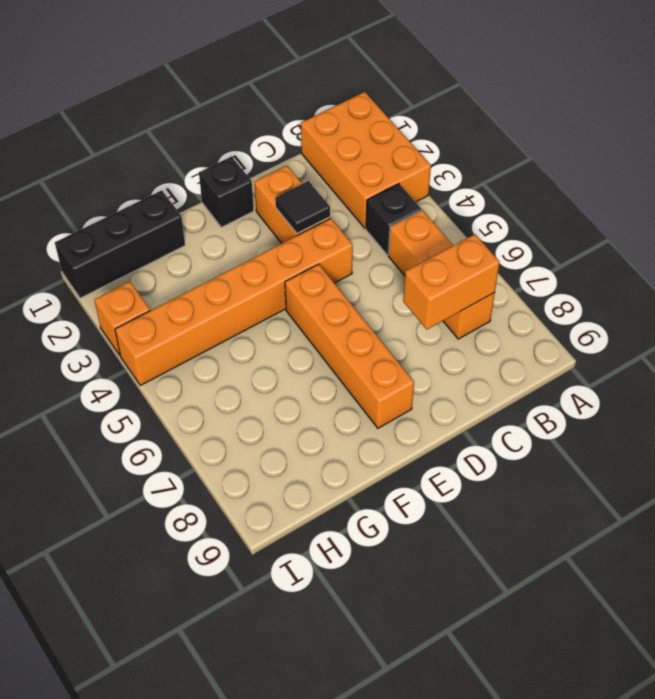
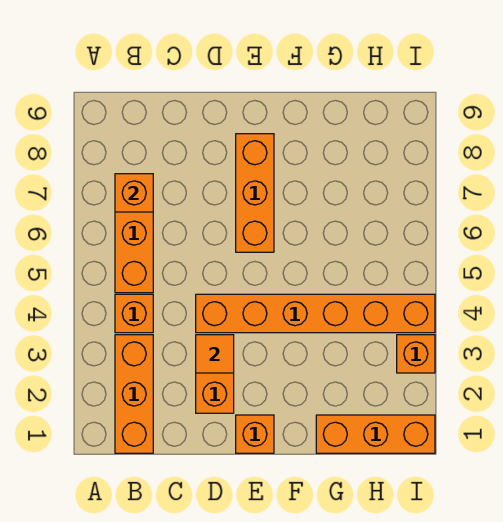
orange 2x3 brick [301,92,431,228] -> orange 1x3 brick [115,335,153,453]
black 1x1 brick [366,184,421,255] -> orange 1x1 brick [115,294,153,333]
orange 1x2 brick [403,234,500,329] -> orange 1x1 brick [115,174,153,212]
black 1x1 tile [275,181,330,233] -> orange 1x1 tile [196,335,234,373]
black 1x1 brick [199,156,254,227] -> orange 1x1 brick [236,415,274,453]
orange 1x4 brick [285,264,414,428] -> orange 1x3 brick [236,134,274,252]
black 1x3 brick [55,190,185,298] -> orange 1x3 brick [316,415,435,453]

